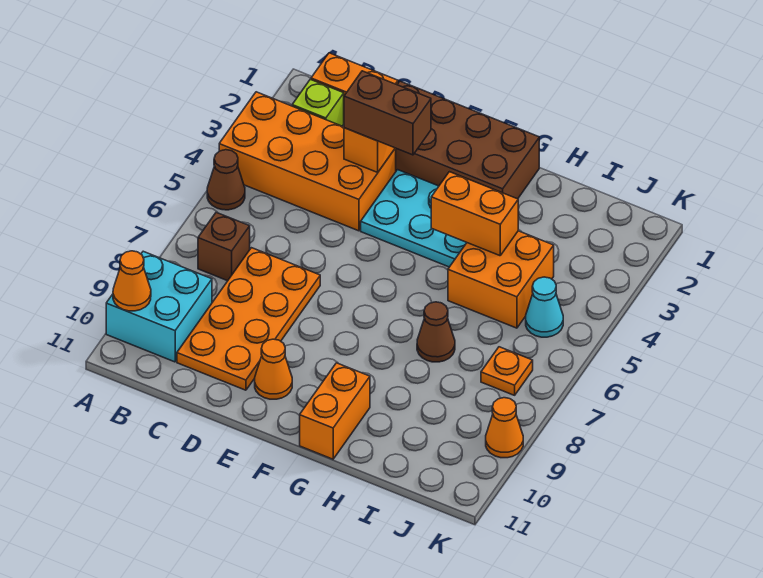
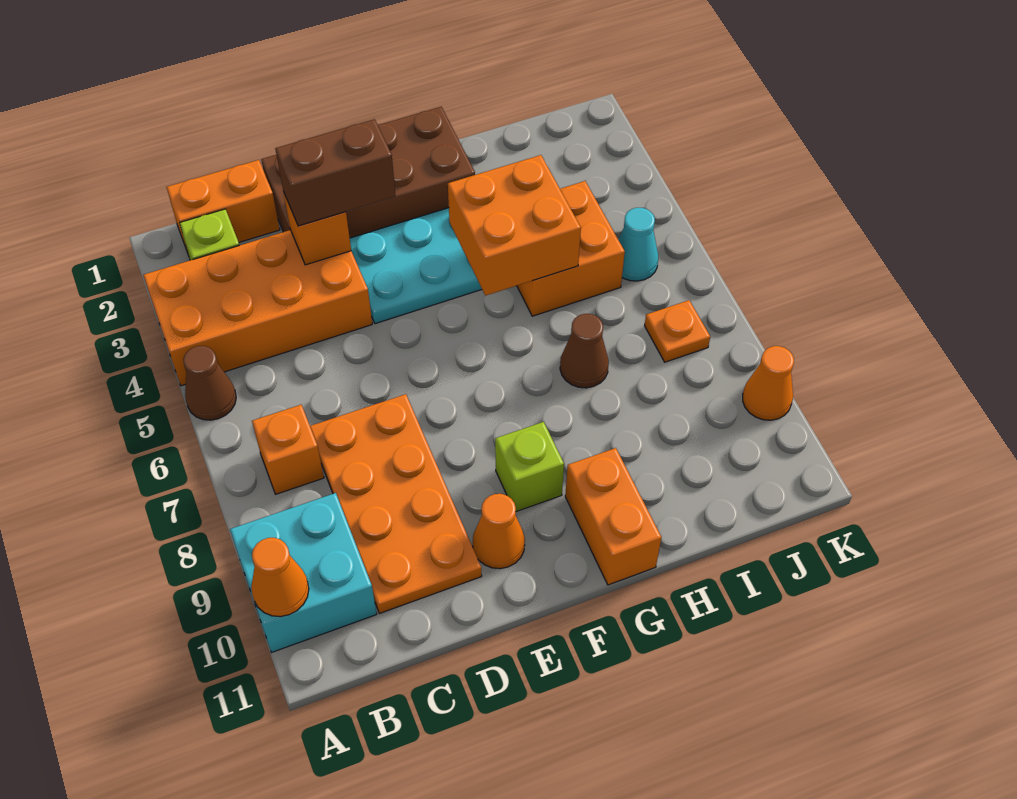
brown 1x1 brick [198,212,250,281] -> orange 1x1 brick [252,405,324,494]
none -> lime 1x1 brick [495,422,564,512]
orange 1x2 brick [431,172,518,256] -> orange 2x2 brick [448,155,581,296]

